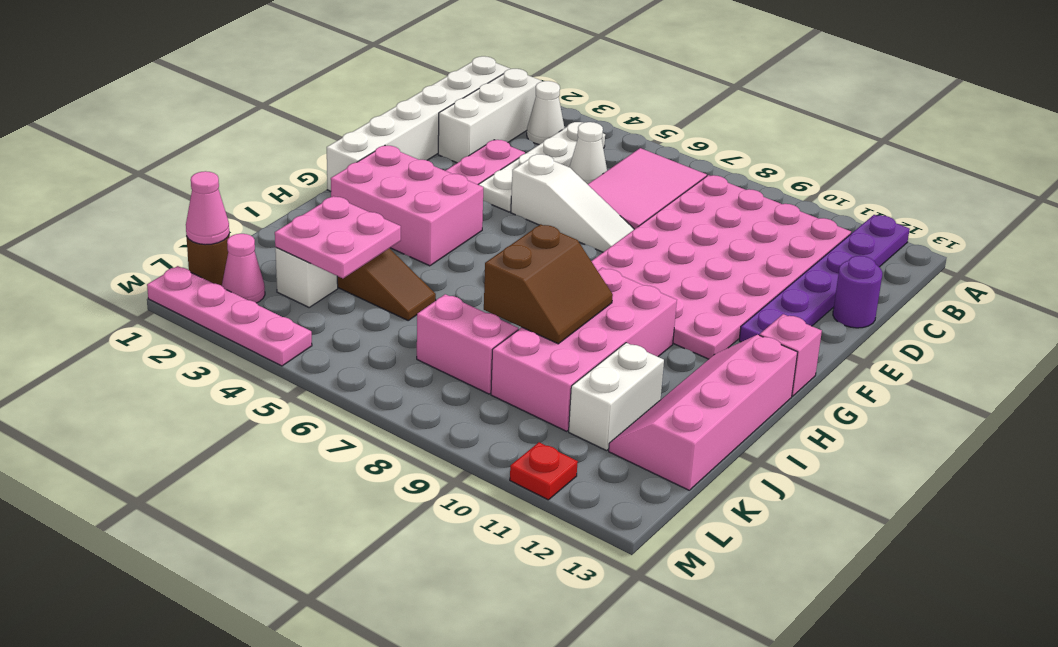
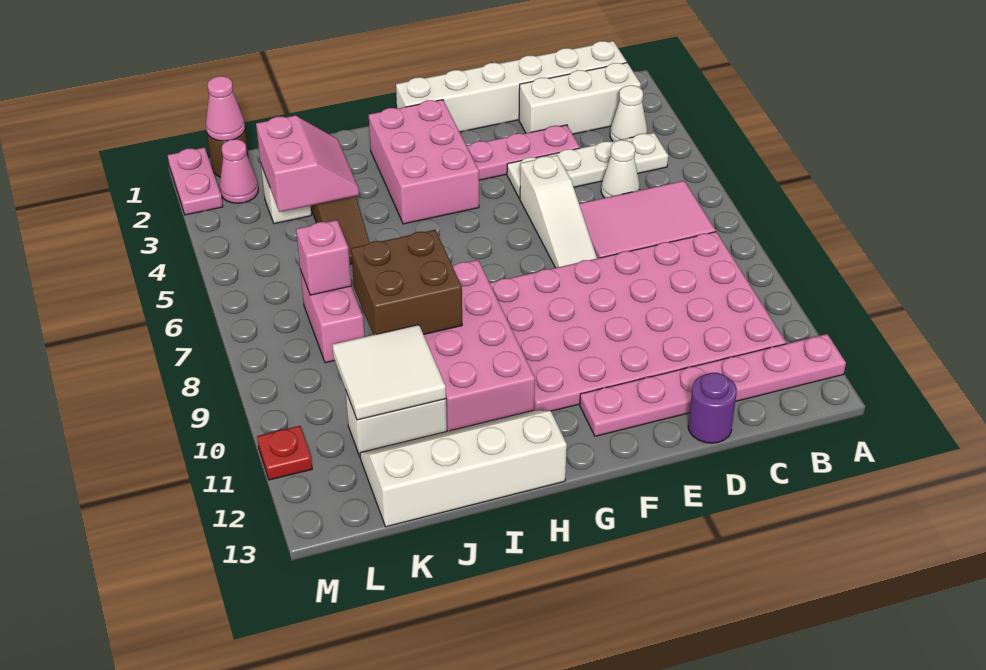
purple 1x6 plate [739,215,910,342] -> pink 1x6 plate [580,334,846,436]
pink 1x1 brick [760,314,822,396] -> pink 1x1 brick moved to [296,220,351,295]
pink 2x4 brick [491,268,677,431] -> pink 2x4 brick turned to [424,260,535,431]
pink 2x4 slope [609,335,798,490] -> white 2x4 slope [360,410,567,527]
brown 2x2 slope [484,224,613,344] -> brown 2x2 brick [351,230,462,335]
pink 2x2 plate [275,196,401,278] -> pink 2x2 slope [256,115,359,212]
none -> white 2x2 tile [332,325,446,420]
pink 1x4 plate [147,266,312,366] -> pink 1x2 plate [168,147,223,215]

